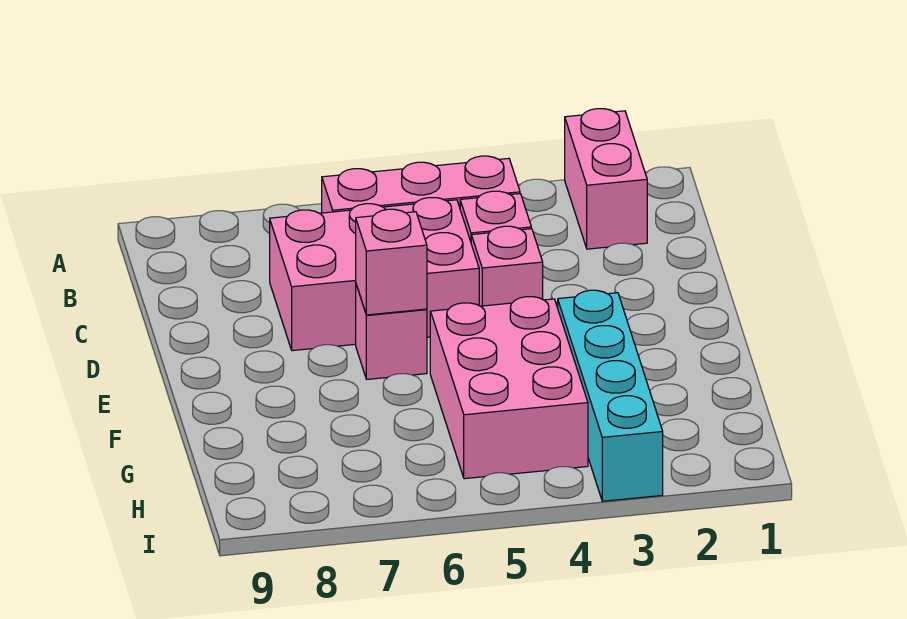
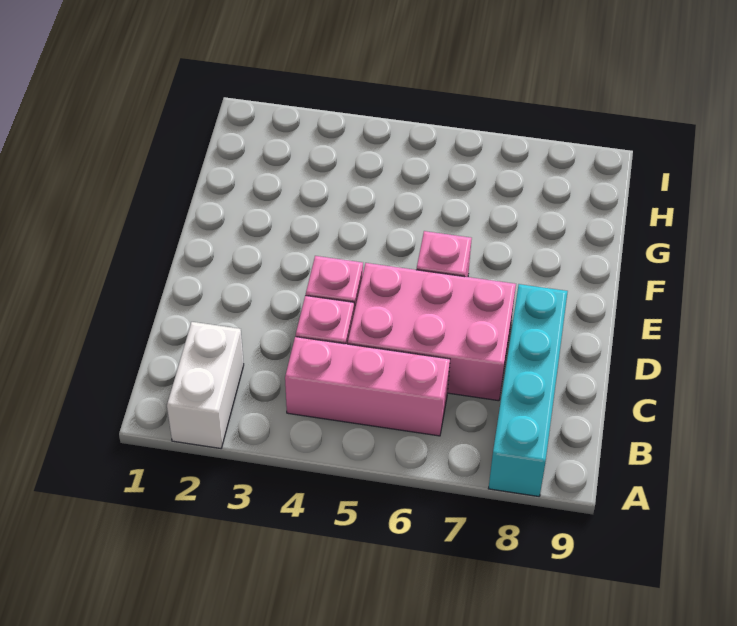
pink 1x2 brick [565,109,647,249] -> white 1x2 brick [167,322,244,448]
pink 1x1 brick [356,209,427,315] -> none
cyan 1x4 brick [558,290,663,501] -> cyan 1x4 brick moved to [488,284,568,496]
pink 2x3 brick [430,297,588,479] -> none

